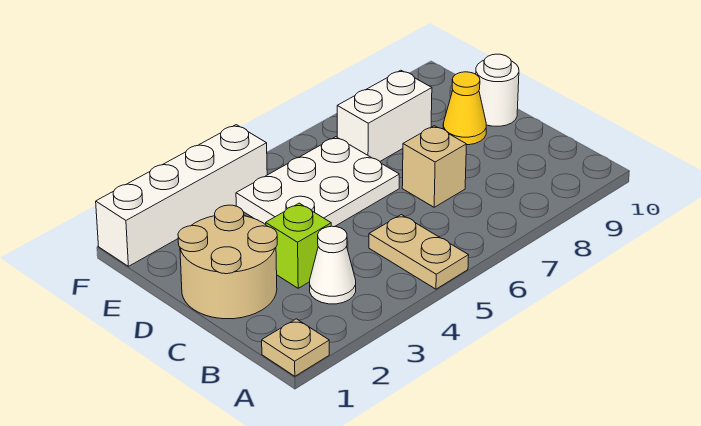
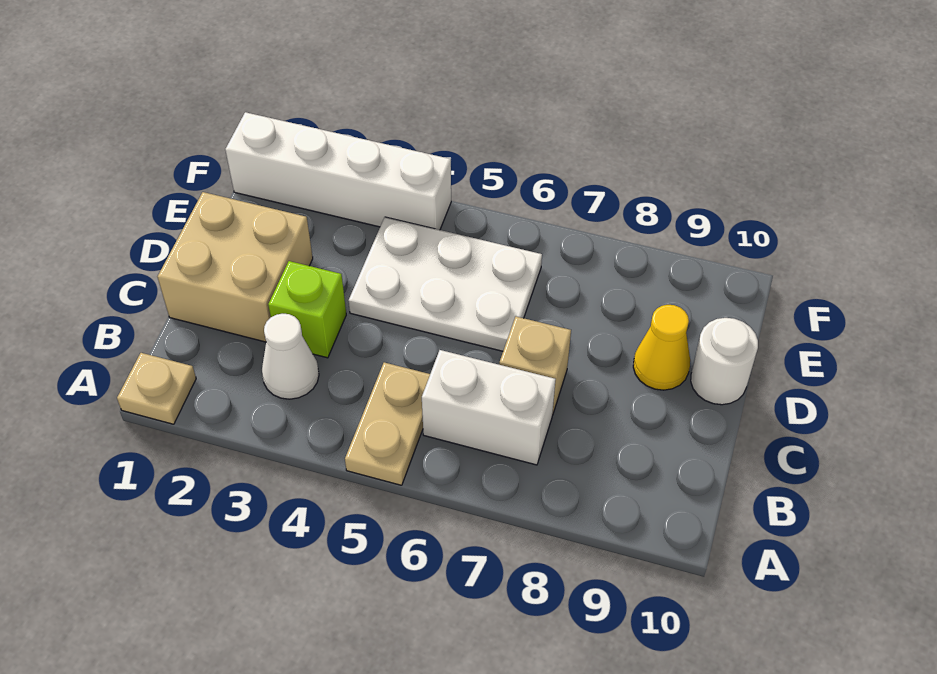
tan 2x2 round brick [178,205,277,319] -> tan 2x2 brick [158,192,313,342]
white 1x2 brick [337,70,432,161] -> white 1x2 brick moved to [422,350,556,465]

